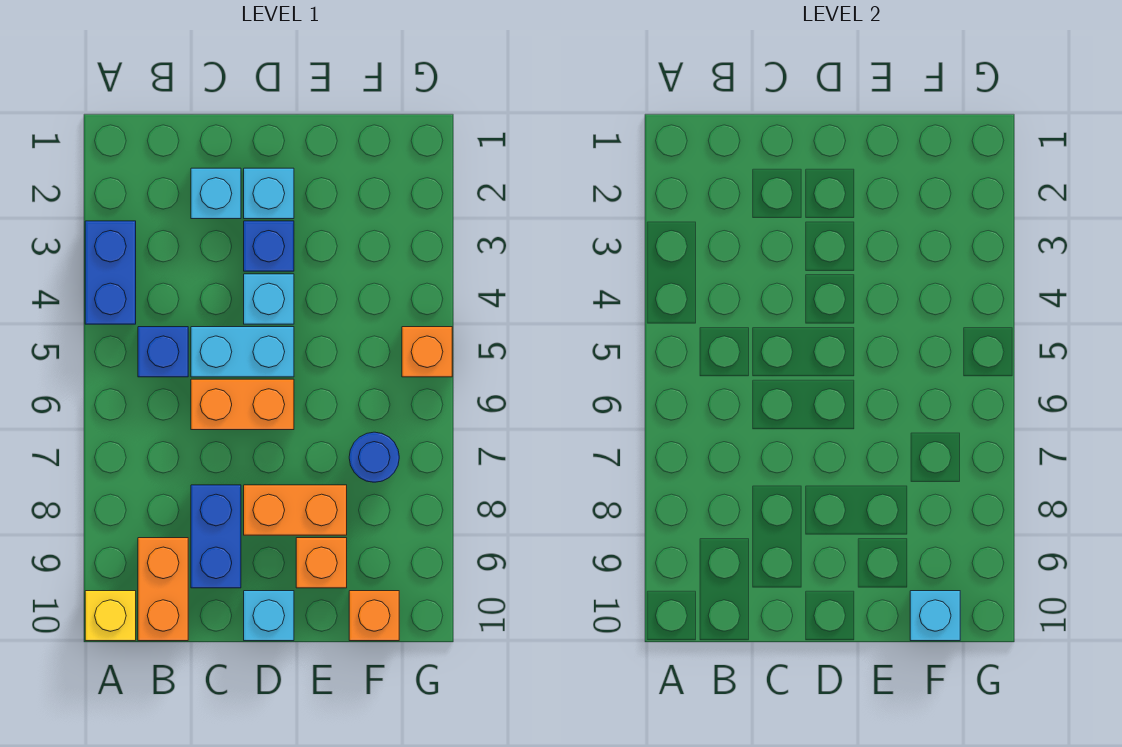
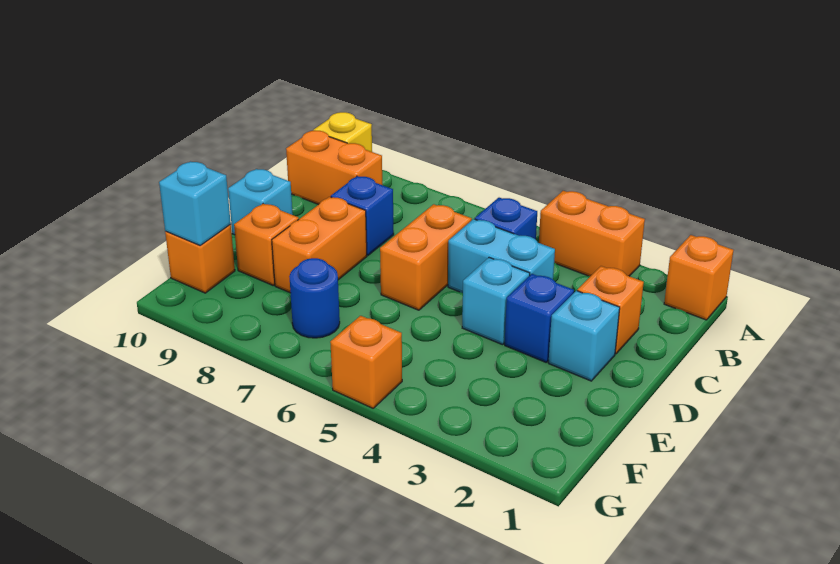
none -> orange 1x1 brick [664,235,734,320]
blue 1x2 brick [85,221,136,324] -> orange 1x2 brick [539,191,645,276]
cyan 1x1 brick [191,168,241,219] -> orange 1x1 brick [577,266,644,354]
cyan 1x2 brick [191,327,294,377] -> cyan 1x2 brick turned to [448,219,555,293]
blue 1x2 brick [191,485,241,588] -> blue 1x1 brick [331,176,394,255]

